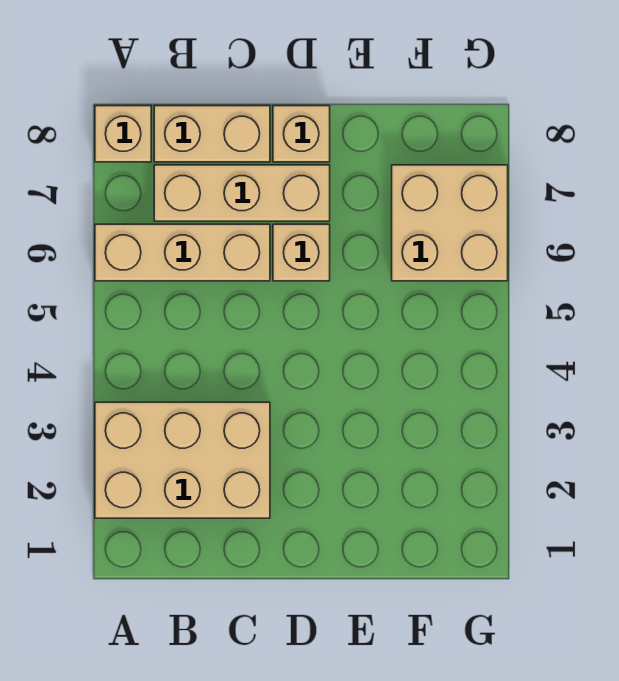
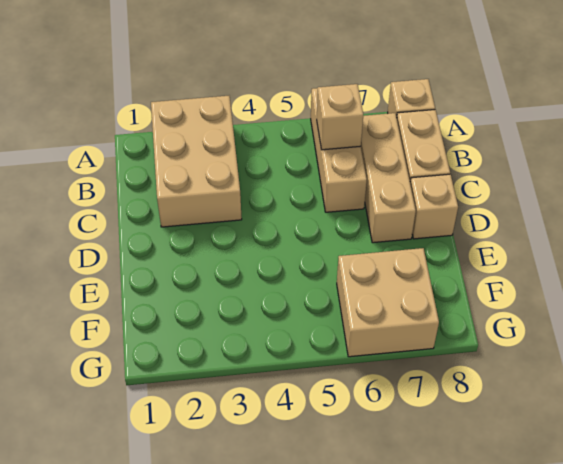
tan 1x1 brick [273,224,330,281] -> tan 1x1 brick moved to [317,84,363,150]

